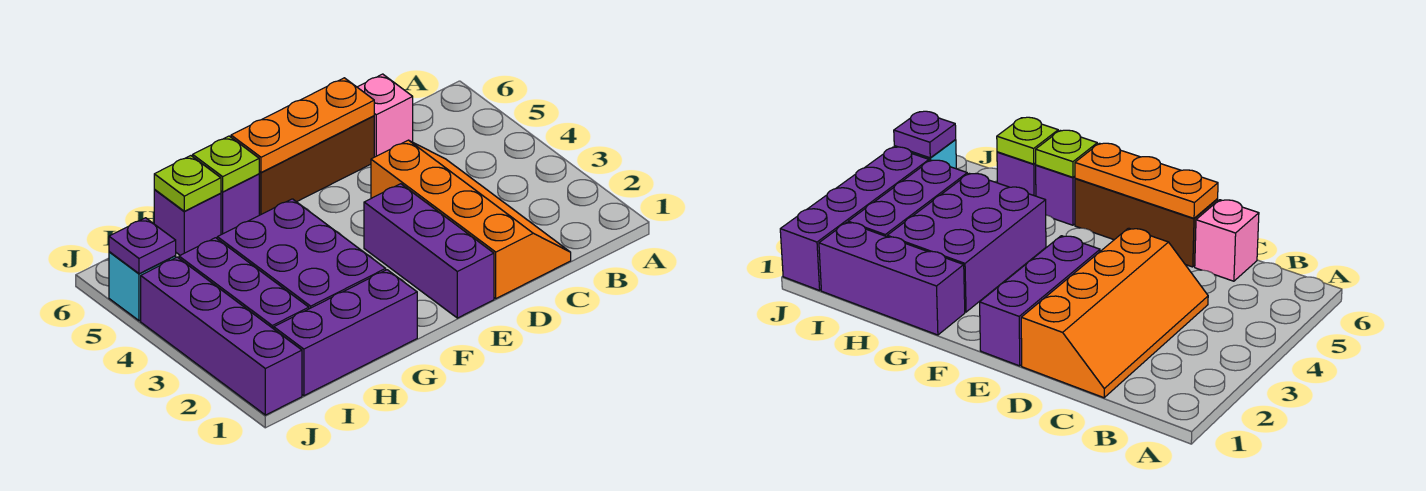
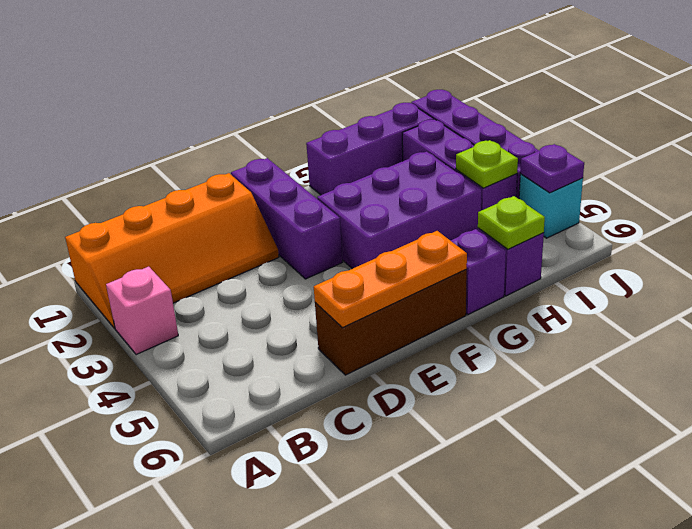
orange 2x4 slope [371,140,571,298] -> orange 2x4 slope turned to [65,173,279,328]
pink 1x1 brick [357,74,413,157] -> pink 1x1 brick moved to [106,267,178,355]
purple 2x3 brick [217,199,386,309] -> purple 2x3 brick turned to [317,151,482,269]
lime 1x1 plate [193,136,259,192] -> lime 1x1 plate moved to [456,140,518,188]

